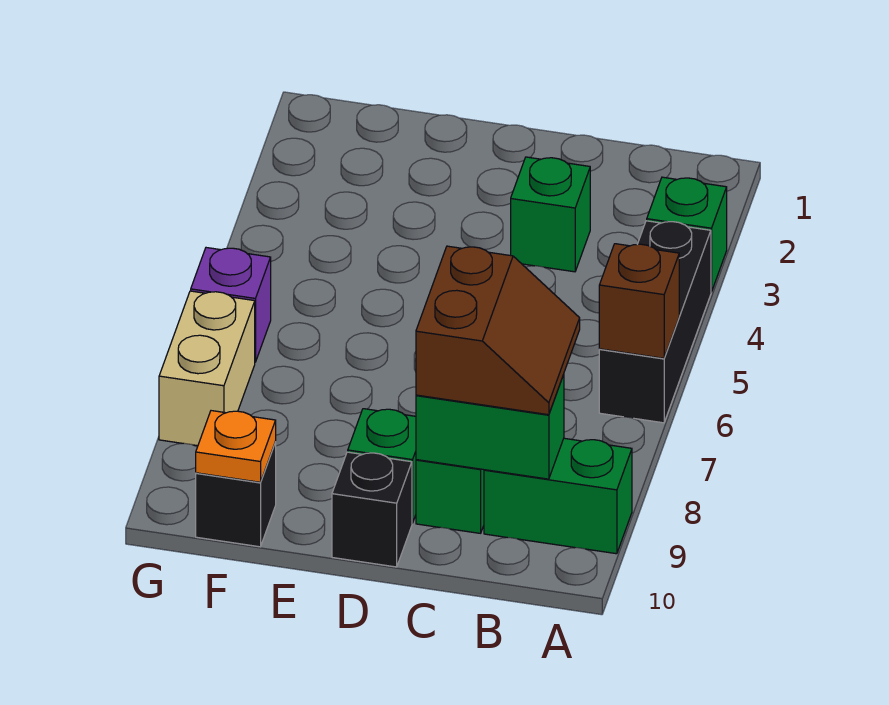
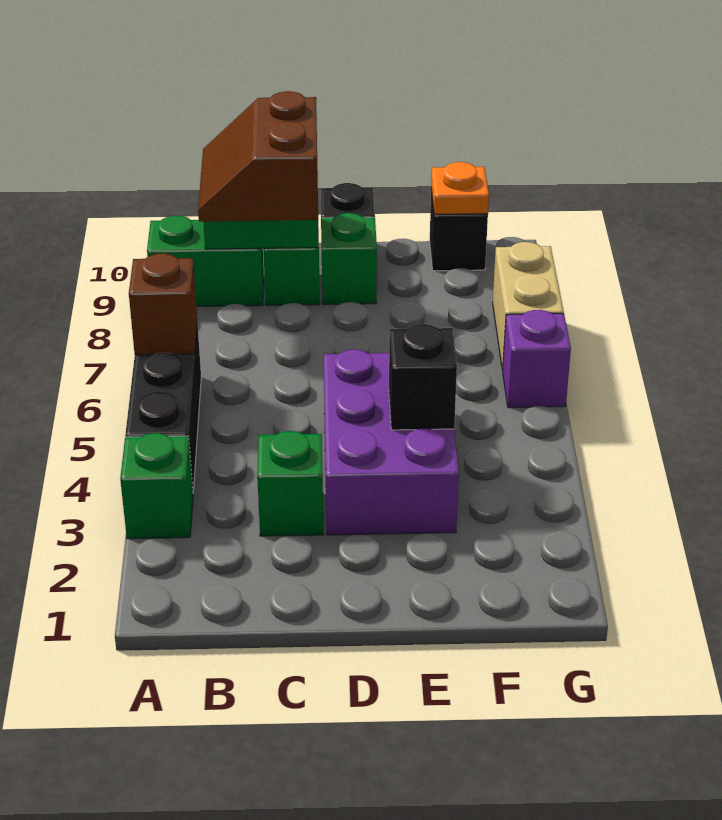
none -> purple 2x3 brick [324,350,459,535]
none -> black 1x1 brick [389,324,457,430]

